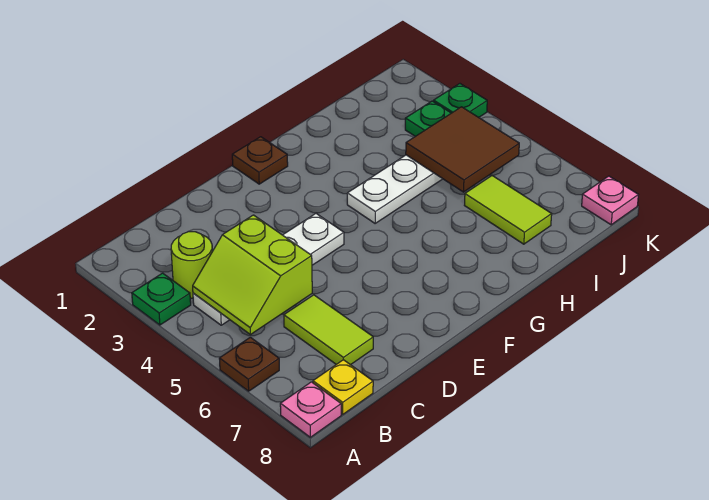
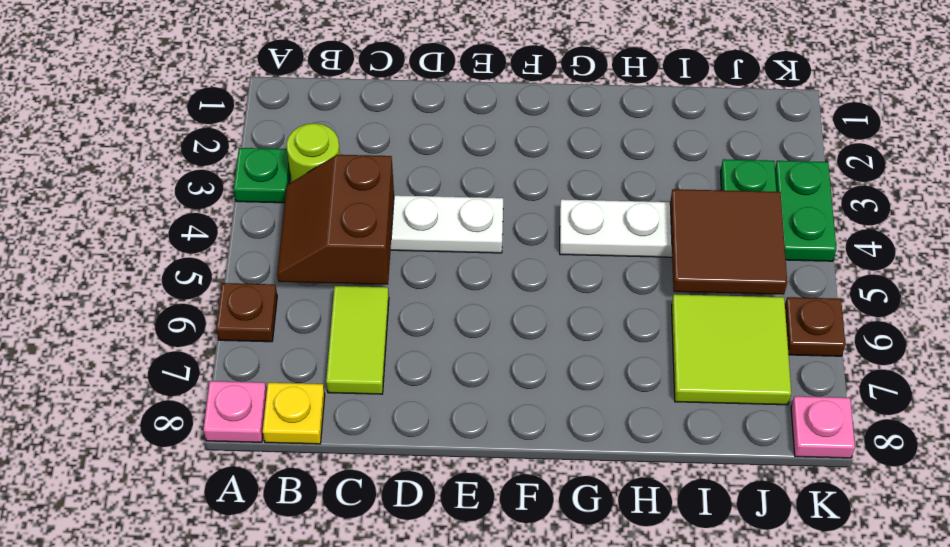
lime 2x2 slope [193,215,312,335] -> brown 2x2 slope [277,155,394,285]
brown 1x1 plate [232,137,288,184] -> brown 1x1 plate moved to [785,297,845,356]
lime 1x2 tile [464,176,552,244] -> lime 2x2 tile [672,294,791,405]
green 1x1 plate [433,84,487,117] -> green 1x2 plate [775,161,836,261]

